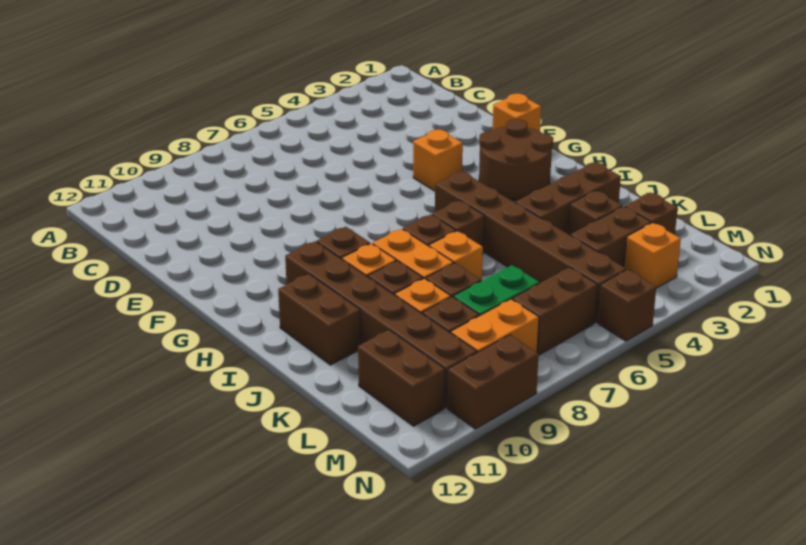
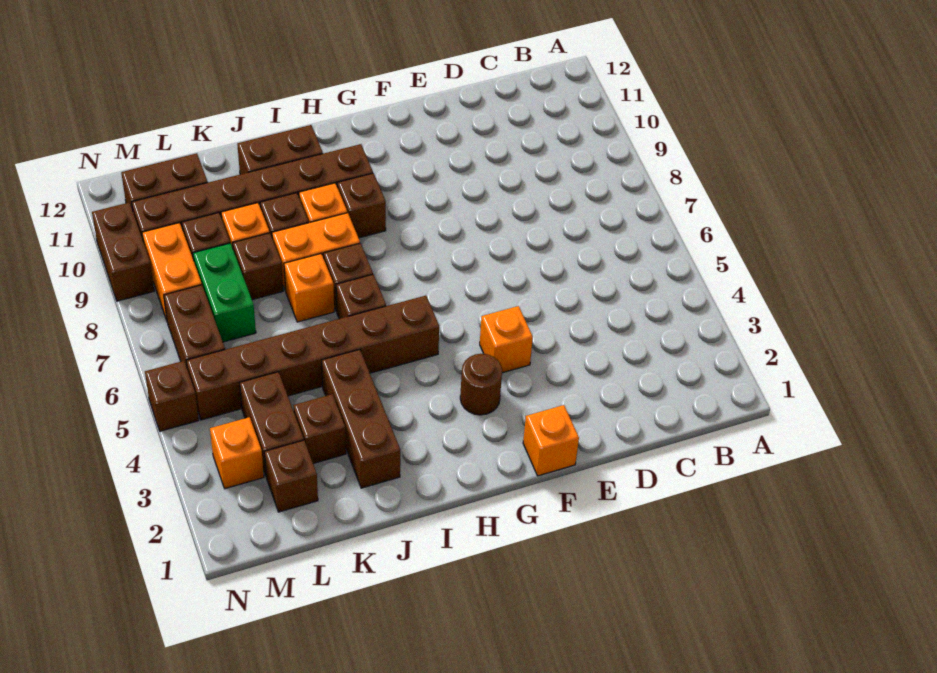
brown 2x2 round brick [479,119,553,201] -> brown 1x1 round brick [460,354,502,415]

